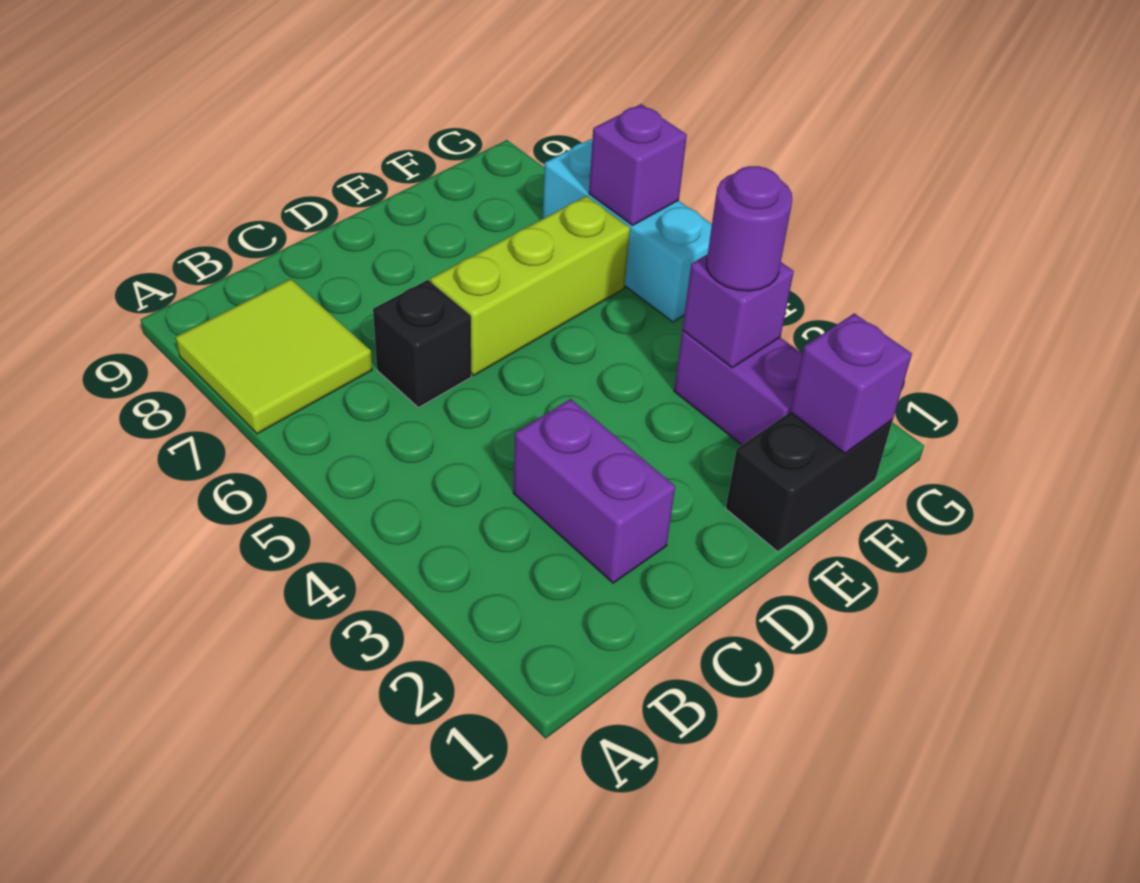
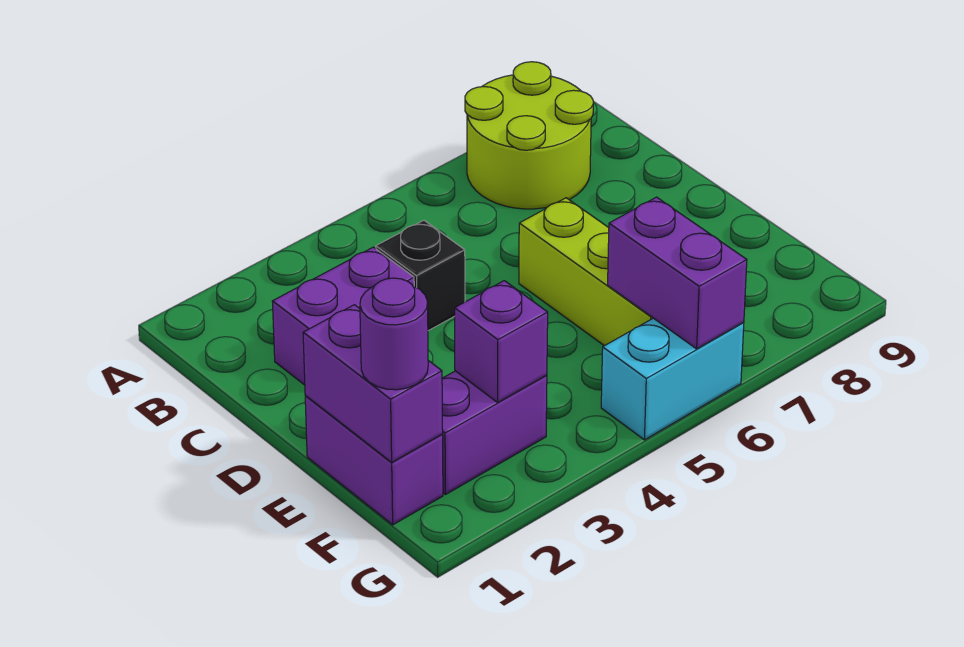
lime 2x2 tile [176,279,372,434] -> lime 2x2 round brick [465,62,593,209]
black 1x1 brick [373,280,471,407] -> black 1x1 brick moved to [376,220,465,331]
black 1x2 brick [726,412,893,552] -> purple 1x2 brick [305,396,443,525]
purple 1x1 brick [790,313,912,453] -> purple 1x2 brick [303,305,443,462]
purple 1x1 round brick [707,166,792,291] -> purple 1x1 round brick moved to [360,278,428,390]
cyan 1x3 brick [543,139,712,322] -> cyan 1x2 brick [601,318,744,440]
purple 1x1 brick [589,104,687,225] -> purple 1x2 brick [608,197,747,349]

